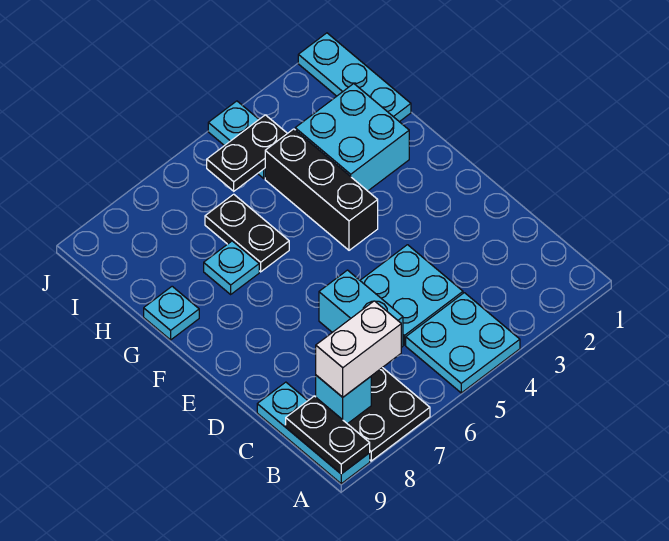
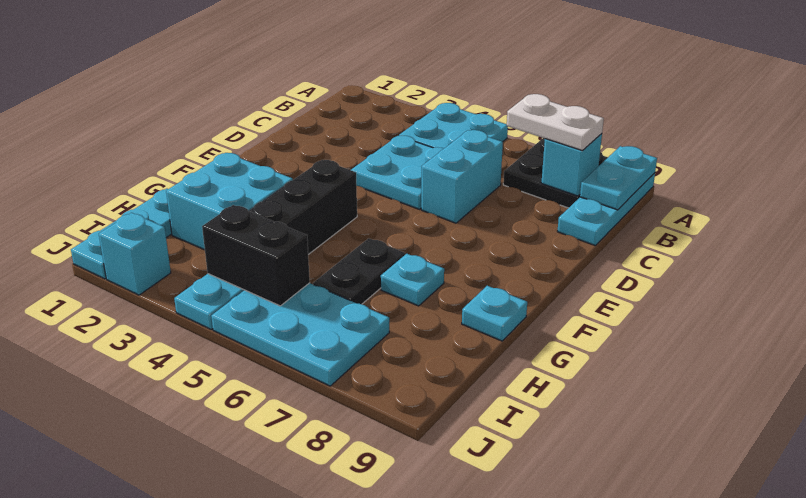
black 1x2 plate [286,396,370,474] -> cyan 1x2 plate [580,146,657,210]
white 1x2 brick [316,301,401,397] -> white 1x2 plate [507,94,604,150]
black 1x2 plate [207,115,287,191] -> black 1x2 brick [202,205,310,306]
none -> cyan 2x3 plate [211,283,389,386]
none -> cyan 1x1 brick [99,213,171,295]

